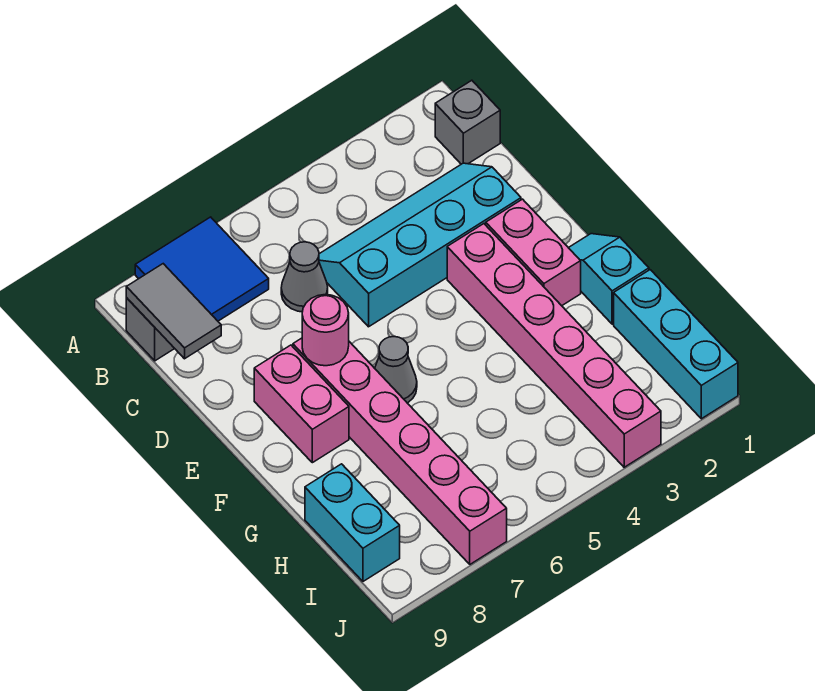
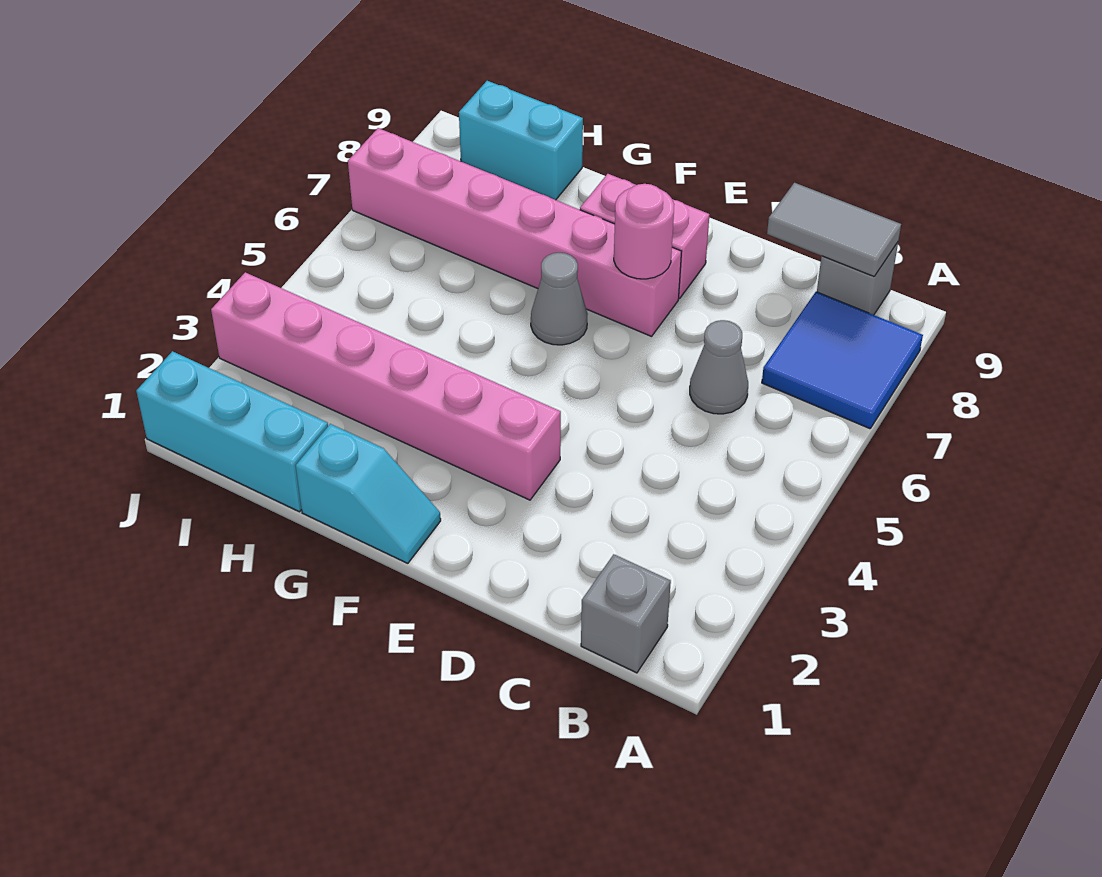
cyan 2x4 slope [319,163,521,327] -> none
pink 1x2 brick [486,199,581,306] -> none

